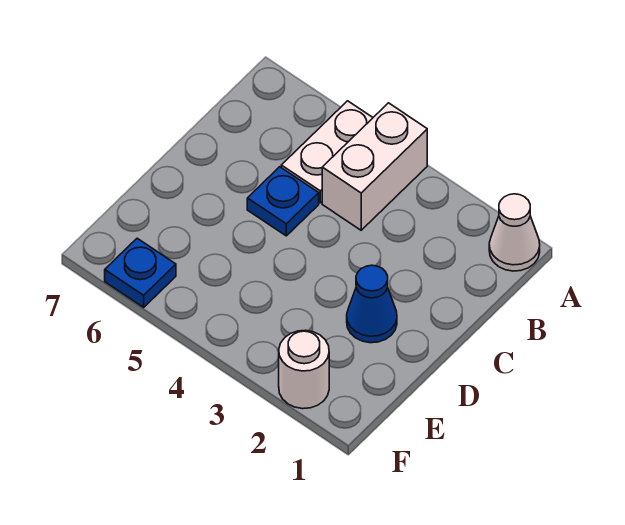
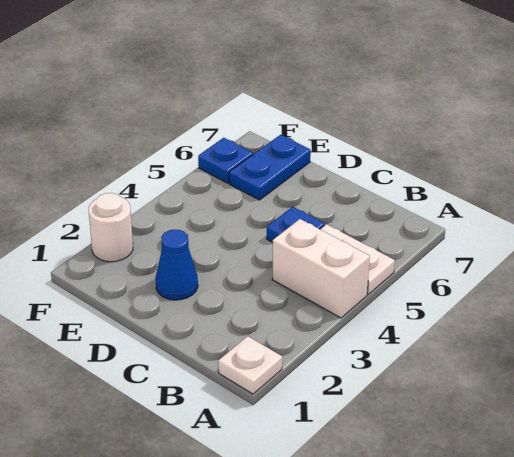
white 1x1 cone [489,194,540,271] -> white 1x1 plate [218,336,282,394]
none -> blue 1x2 plate [229,135,311,200]

